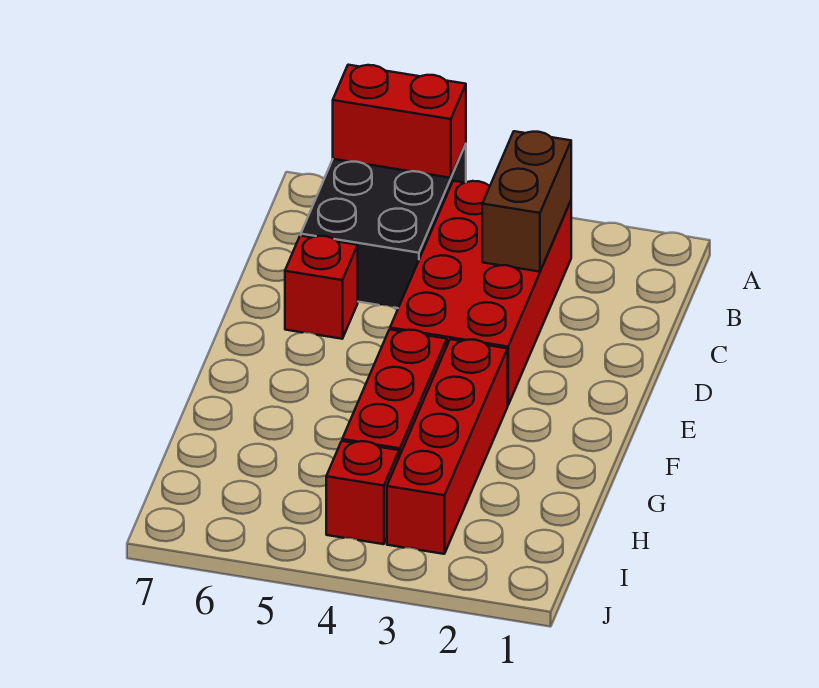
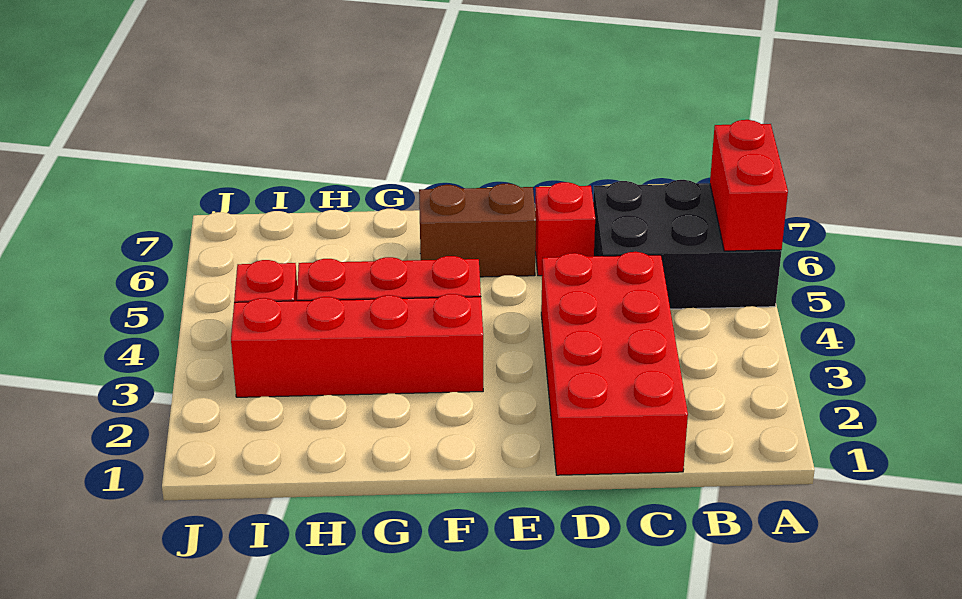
red 2x4 brick [390,181,571,405] -> red 2x4 brick turned to [541,252,688,475]
brown 1x2 brick [482,131,571,272] -> brown 1x2 brick moved to [419,183,536,277]

